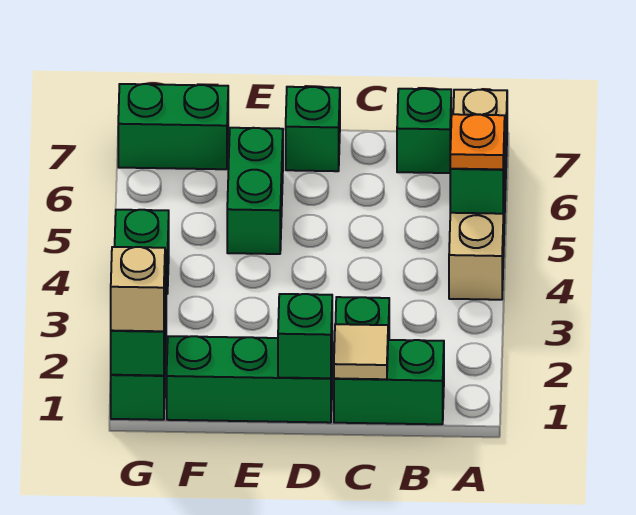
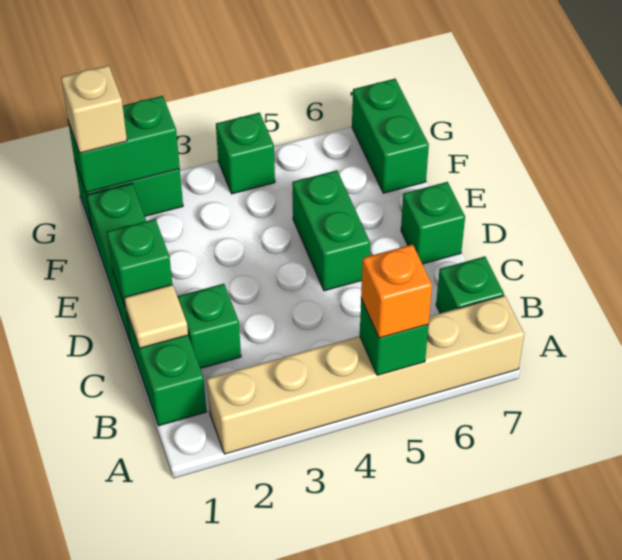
tan 1x4 brick [449,90,507,300] -> tan 1x6 brick [207,296,524,454]
orange 1x1 plate [450,114,505,169] -> orange 1x1 brick [361,244,432,338]
green 1x2 brick [227,128,283,254] -> green 1x2 brick turned to [292,170,370,291]

